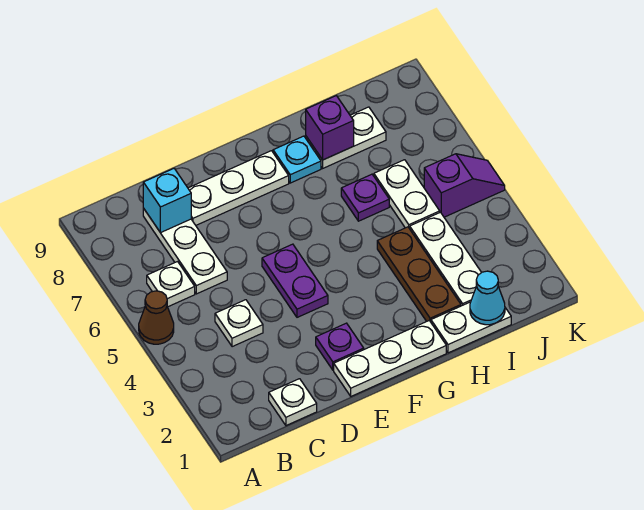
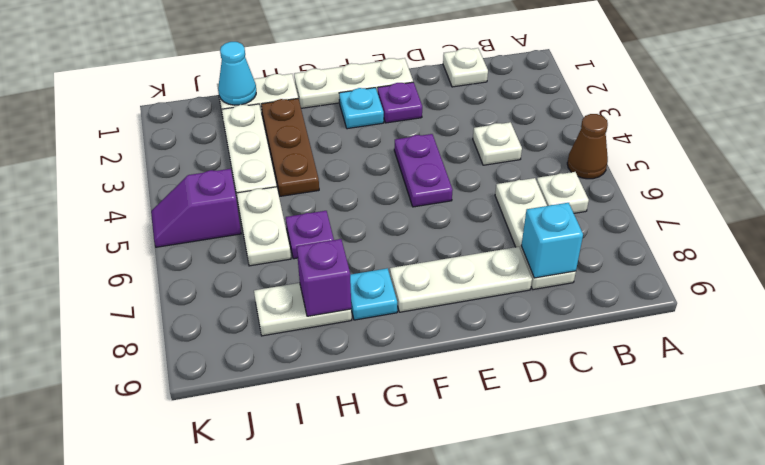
none -> cyan 1x1 plate [339,88,384,129]

